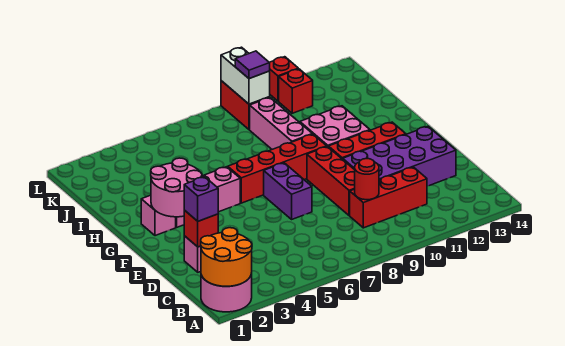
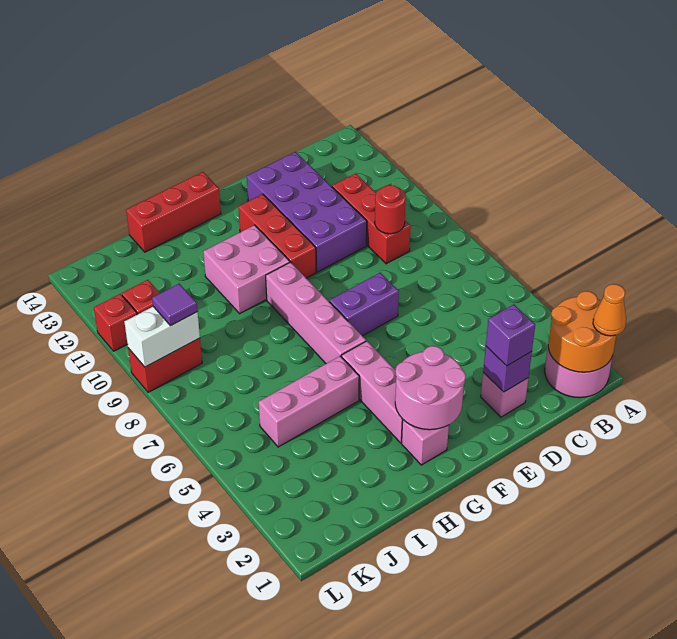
none -> orange 1x1 cone [593,284,626,336]
red 1x1 brick [184,210,218,247] -> purple 1x1 brick [483,347,532,392]
red 1x3 brick [307,147,355,216] -> red 1x3 brick moved to [126,172,221,252]
red 1x4 brick [228,134,327,203] -> pink 1x4 brick [266,262,366,364]
pink 1x3 brick [250,98,312,149] -> pink 1x3 brick moved to [259,356,359,447]

